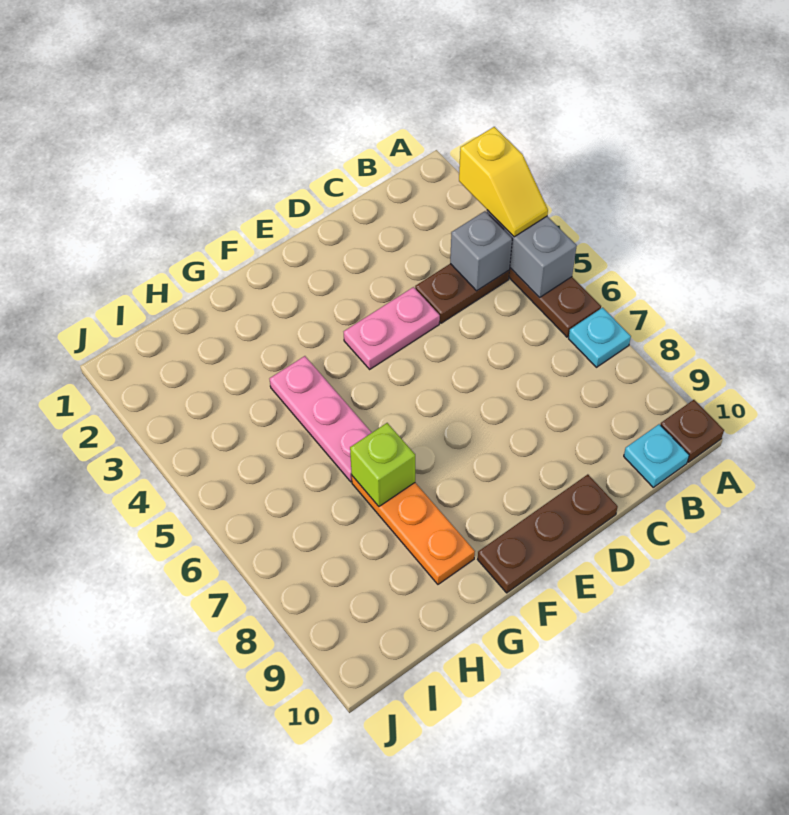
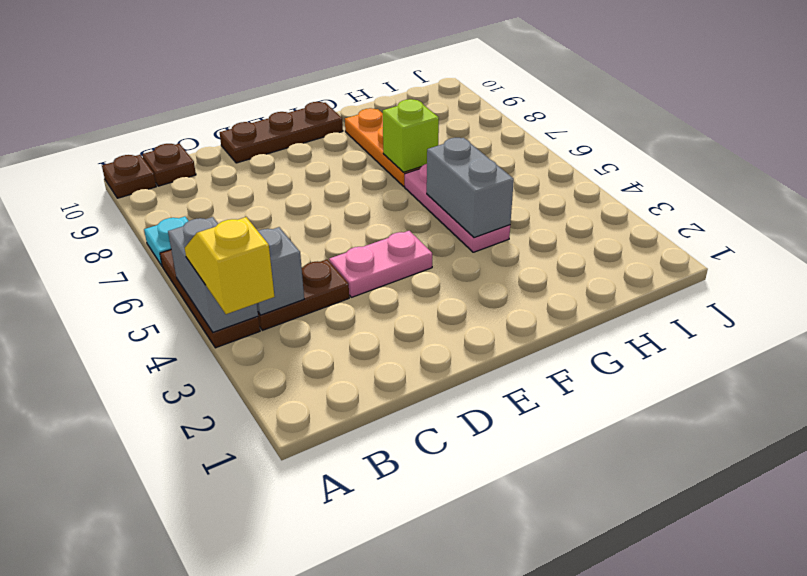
cyan 1x1 plate [624,424,689,487] -> brown 1x1 plate [142,144,196,186]
none -> grey 1x2 brick [427,138,514,238]

